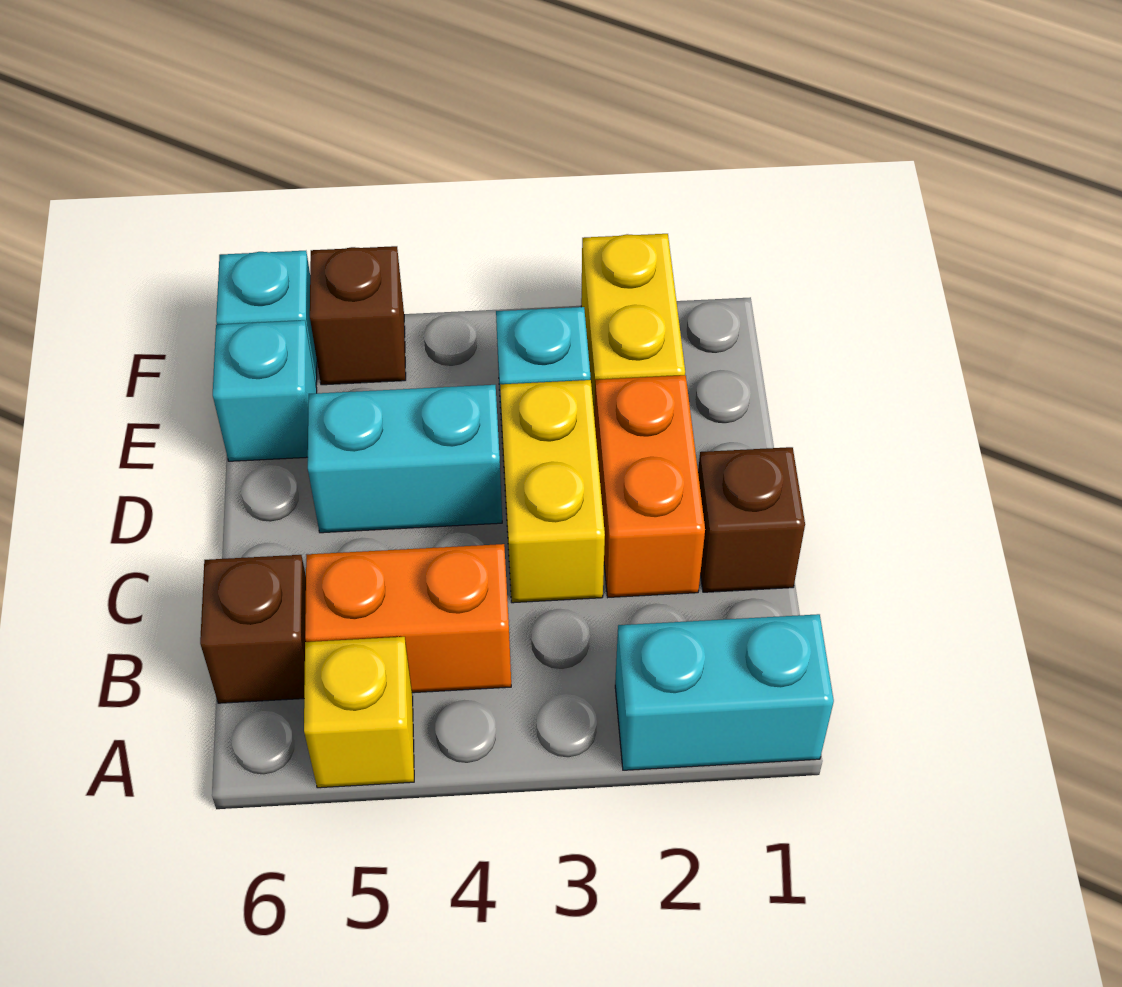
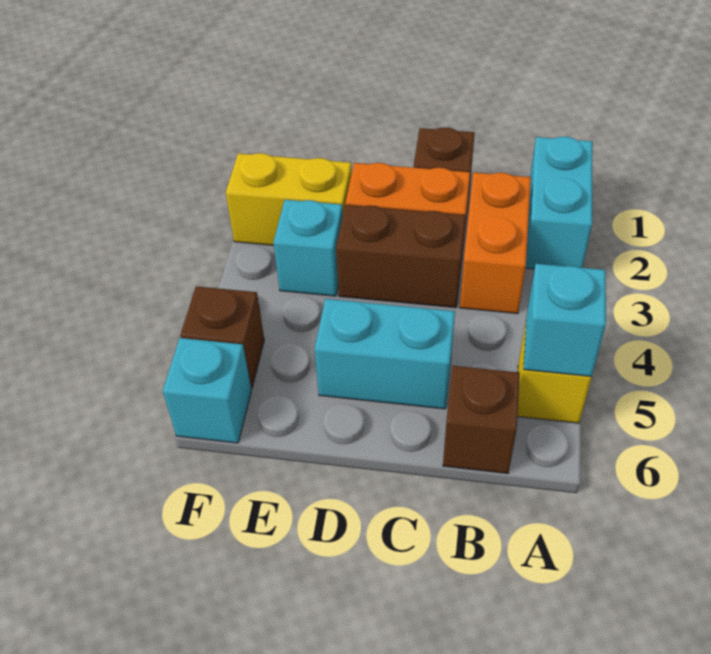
orange 1x2 brick [305,544,511,693] -> orange 1x2 brick moved to [460,172,531,314]
yellow 1x2 brick [500,380,605,603] -> brown 1x2 brick [336,205,466,308]
cyan 1x2 brick [308,385,502,533] -> cyan 1x2 brick turned to [315,299,455,409]
cyan 1x1 brick [213,320,317,461] -> cyan 1x1 brick moved to [524,264,606,377]

